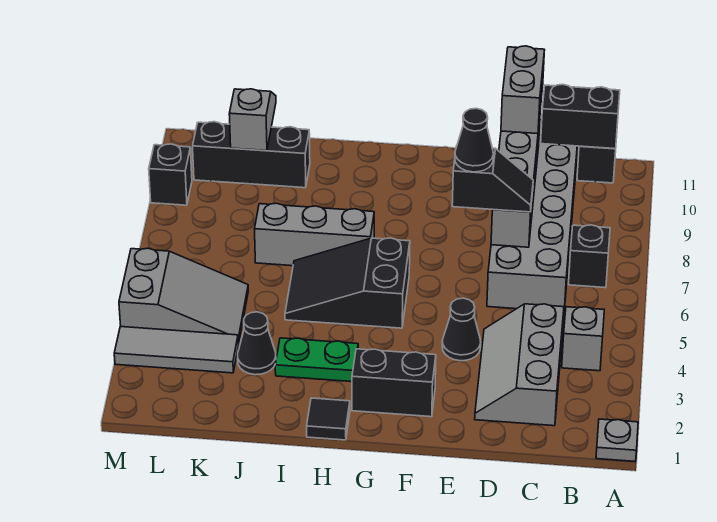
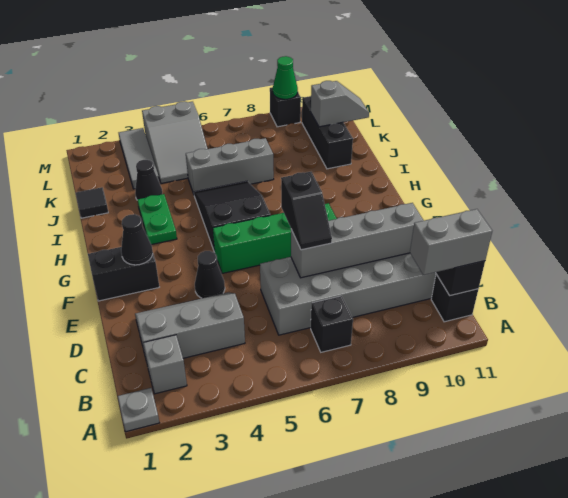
grey 1x1 brick [562,307,604,371] -> grey 1x1 brick moved to [143,335,187,394]
grey 1x2 brick [501,46,544,134] -> grey 1x2 brick moved to [410,209,492,275]
black 1x1 cone [455,108,493,172] -> black 1x1 cone moved to [121,214,153,265]
black 1x2 brick [352,349,436,417] -> black 1x2 brick turned to [88,247,159,301]
none -> green 1x4 brick [213,203,337,273]
black 1x1 tile [307,398,350,440] -> black 1x1 tile moved to [76,187,108,218]
grey 1x3 brick [255,203,374,266] -> grey 1x3 brick turned to [186,138,274,194]
none -> green 1x1 cone [273,56,298,99]

